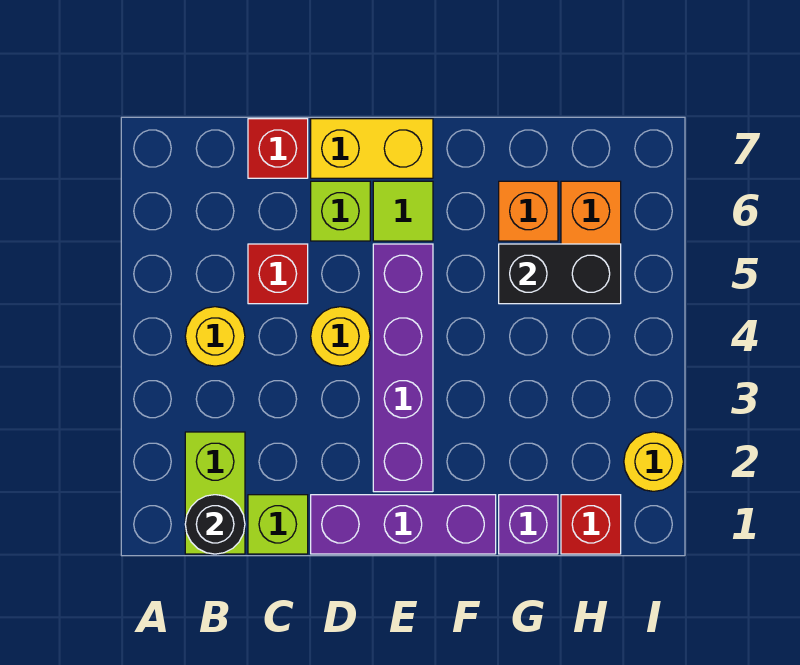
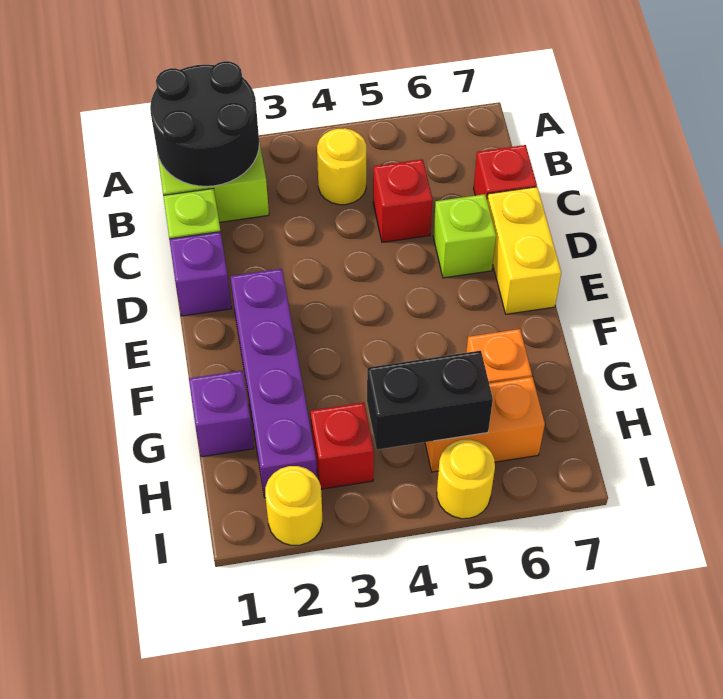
black 1x1 round brick [185,495,245,554] -> black 2x2 round brick [150,61,259,186]
purple 1x3 brick [311,495,496,554] -> purple 1x1 brick [169,232,232,316]
yellow 1x1 round brick [311,307,370,366] -> yellow 1x1 round brick moved to [437,439,495,519]
purple 1x4 brick [373,244,433,492] -> purple 1x4 brick turned to [230,269,317,498]
lime 1x1 tile [373,181,433,241] -> none
black 1x2 brick [499,244,621,304] -> black 1x2 brick turned to [367,351,493,450]
red 1x1 brick [561,495,621,554] -> red 1x1 brick moved to [310,403,374,489]

